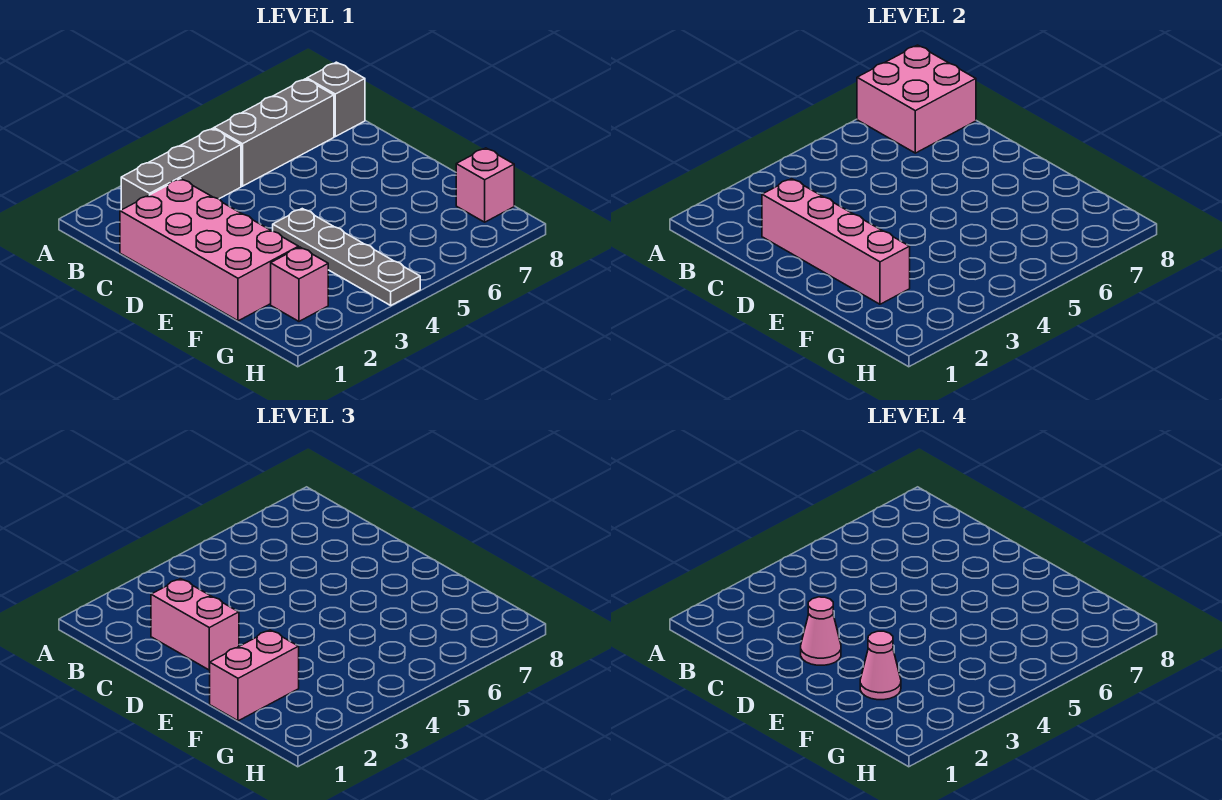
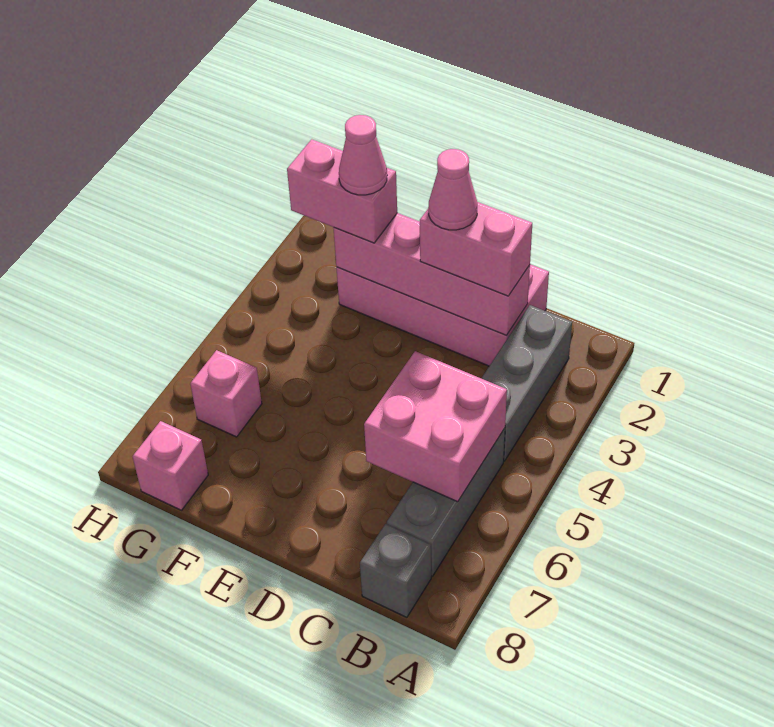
pink 2x2 brick [857,45,976,153] -> pink 2x2 brick moved to [364,351,507,502]
grey 1x4 plate [273,209,420,305] -> none
pink 1x2 brick [210,630,299,721] -> pink 1x2 brick turned to [287,139,397,243]
pink 1x1 brick [271,247,328,321] -> pink 1x1 brick moved to [190,350,262,437]

